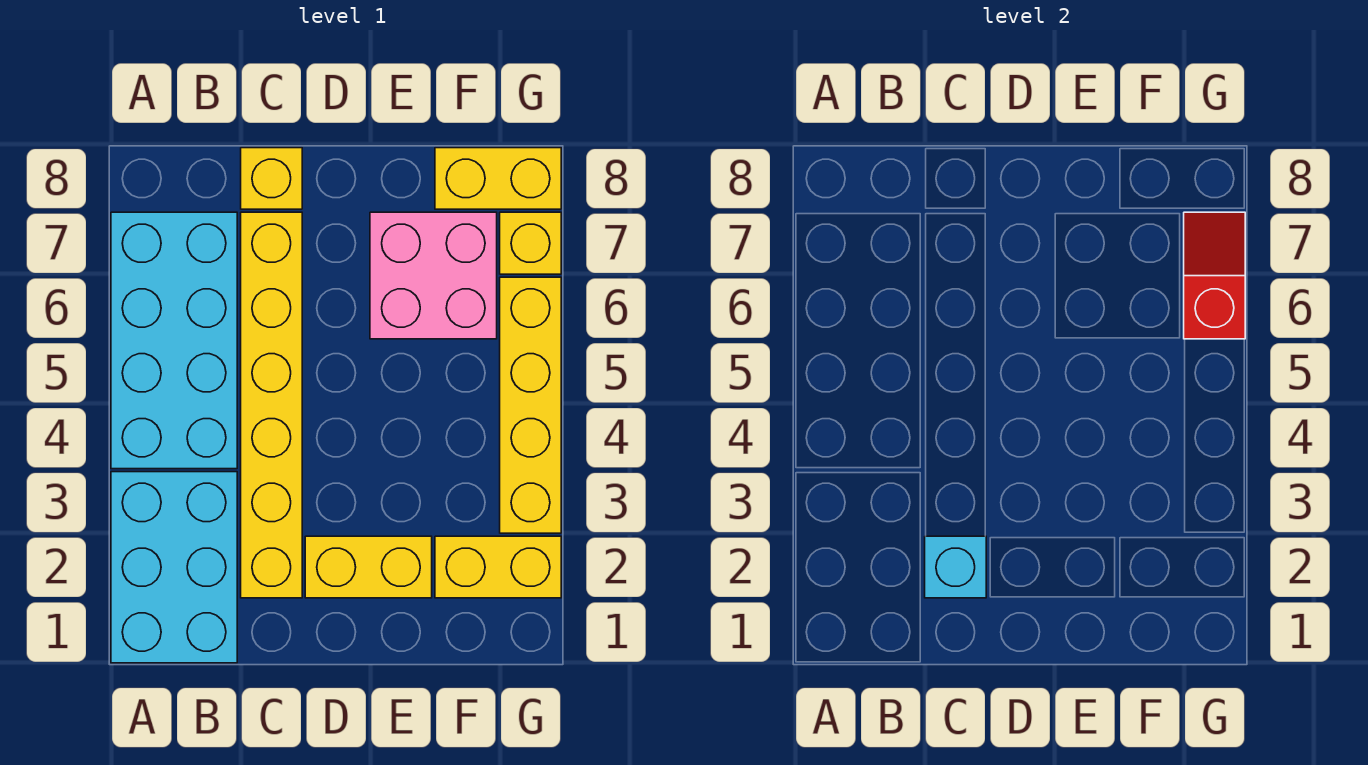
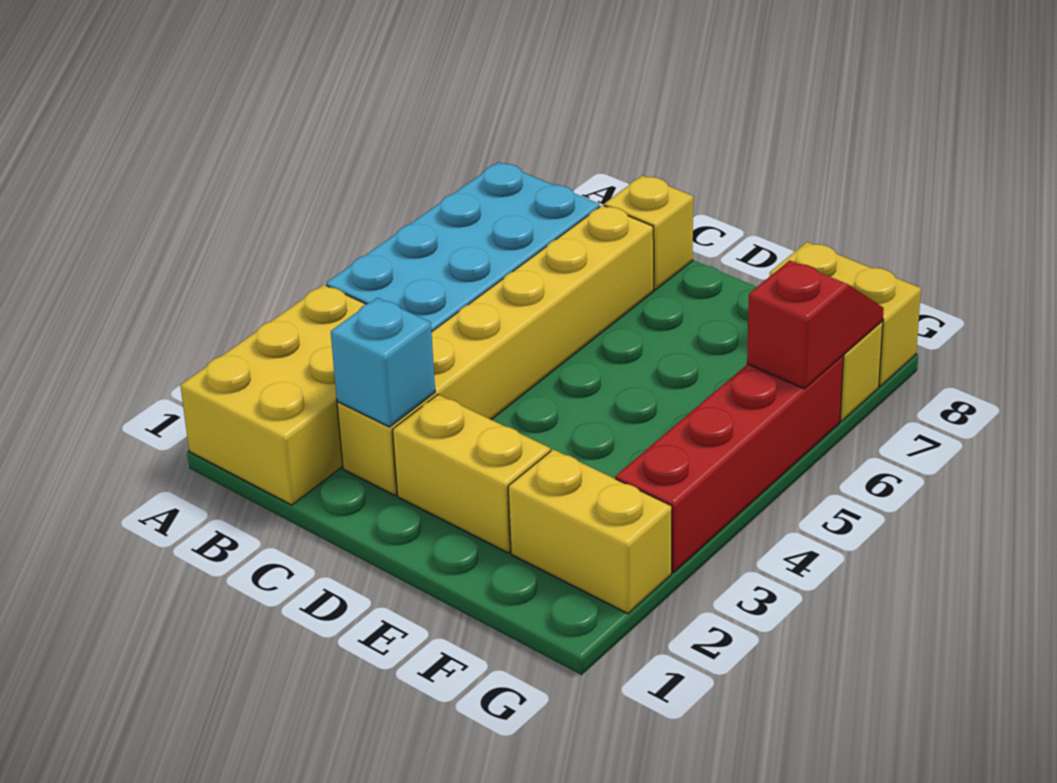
cyan 2x3 brick [111,472,237,663] -> yellow 2x3 brick [180,285,366,505]
pink 2x2 brick [370,212,497,339] -> none
yellow 1x4 brick [500,277,561,533] -> red 1x4 brick [615,356,843,573]

